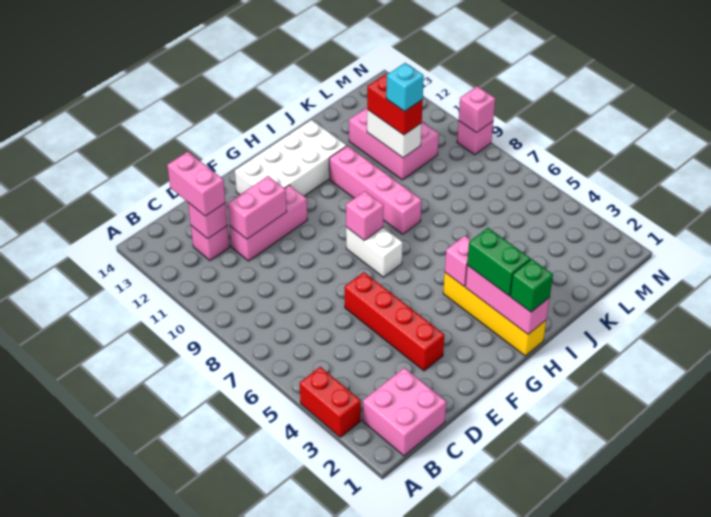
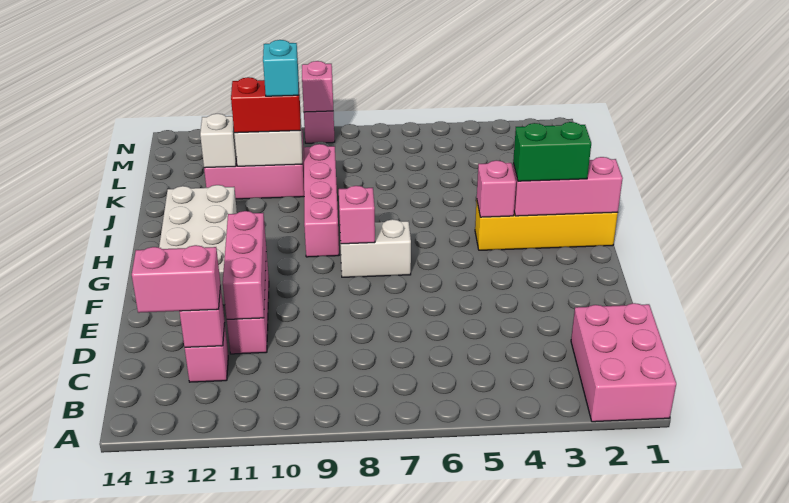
red 1x2 brick [300,367,361,437] -> none
pink 2x2 brick [363,368,446,456] -> pink 2x3 brick [571,303,676,422]
pink 1x2 brick [228,176,287,239] -> pink 1x3 brick [223,211,266,319]
red 1x4 brick [345,272,444,371] -> none
green 1x1 brick [510,259,553,312] -> none
pink 1x4 brick [329,146,422,234] -> pink 1x4 brick turned to [304,144,339,257]
none -> white 1x1 brick [200,114,236,168]

